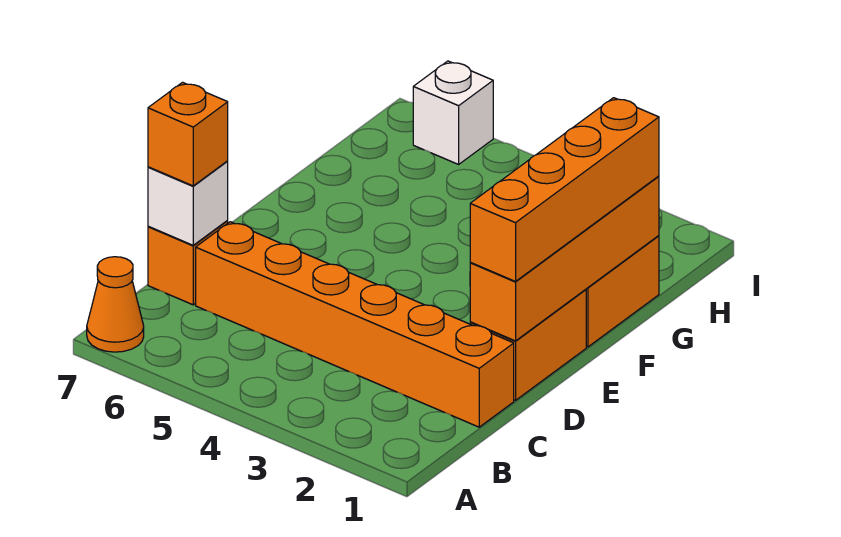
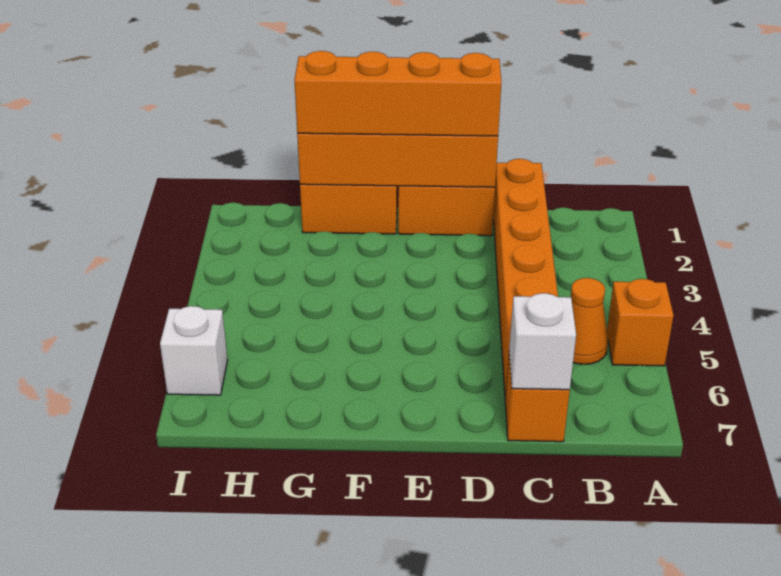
orange 1x1 cone [87,257,144,352] -> orange 1x1 cone moved to [571,278,608,364]
orange 1x1 brick [148,82,228,186] -> orange 1x1 brick moved to [607,279,674,366]

